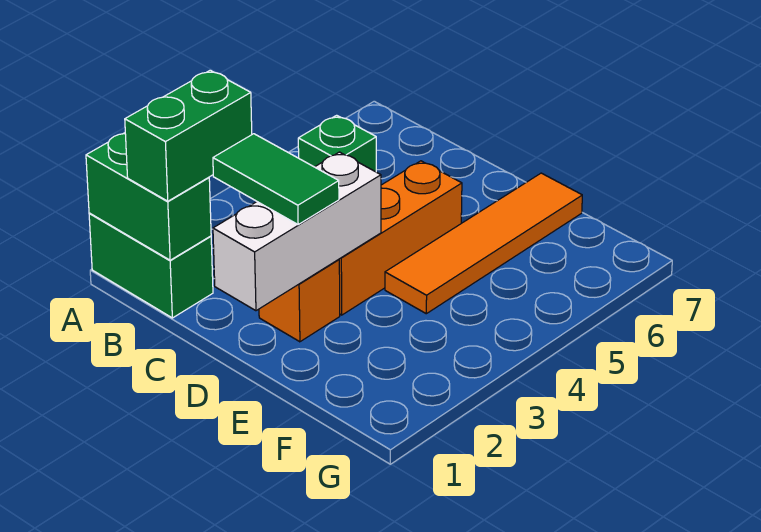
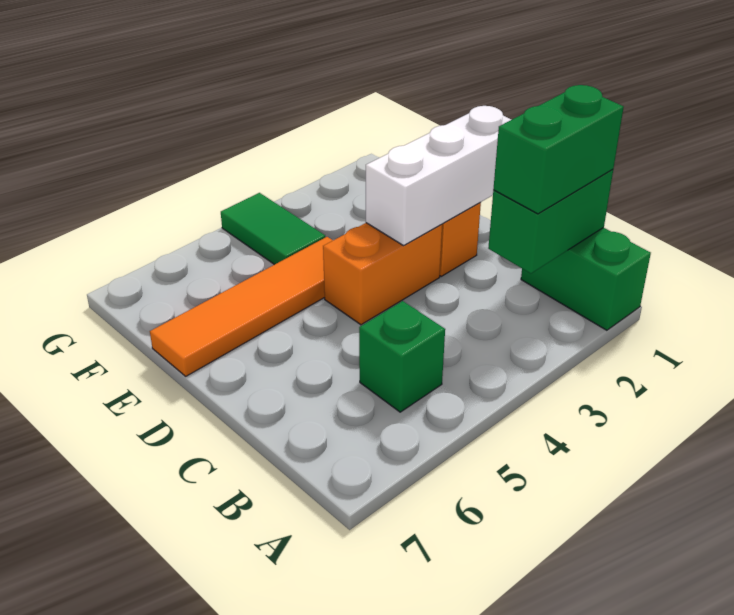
green 1x2 brick [86,133,211,260] -> green 1x2 brick turned to [488,169,613,273]
green 1x2 tile [213,134,339,224] -> green 1x2 tile moved to [221,193,325,265]
orange 1x3 brick [339,161,462,315] -> orange 1x2 brick [323,223,442,325]

